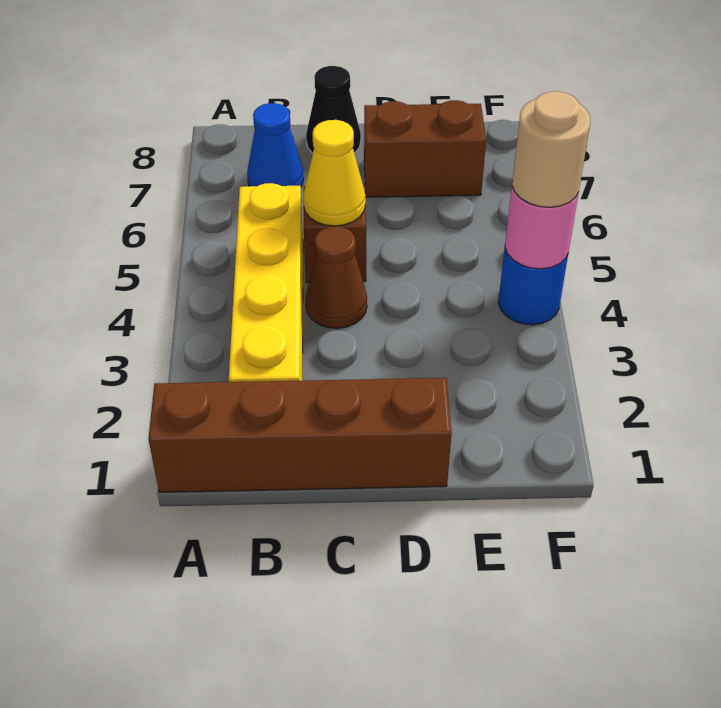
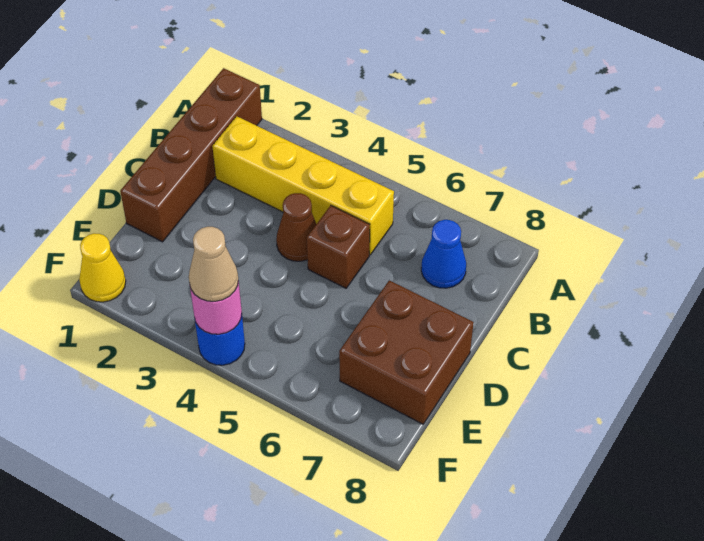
yellow 1x1 cone [303,120,366,226] -> yellow 1x1 cone moved to [79,233,126,302]
black 1x1 cone [306,66,361,153] -> none
brown 1x2 brick [364,100,486,197] -> brown 2x2 brick [339,280,474,424]
tan 1x1 round brick [512,91,590,207] -> tan 1x1 cone [189,227,238,301]

